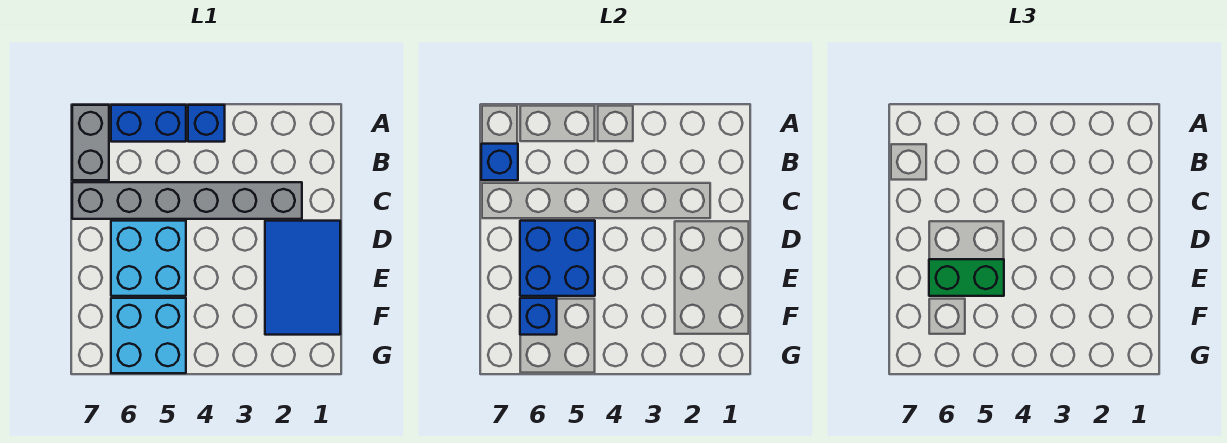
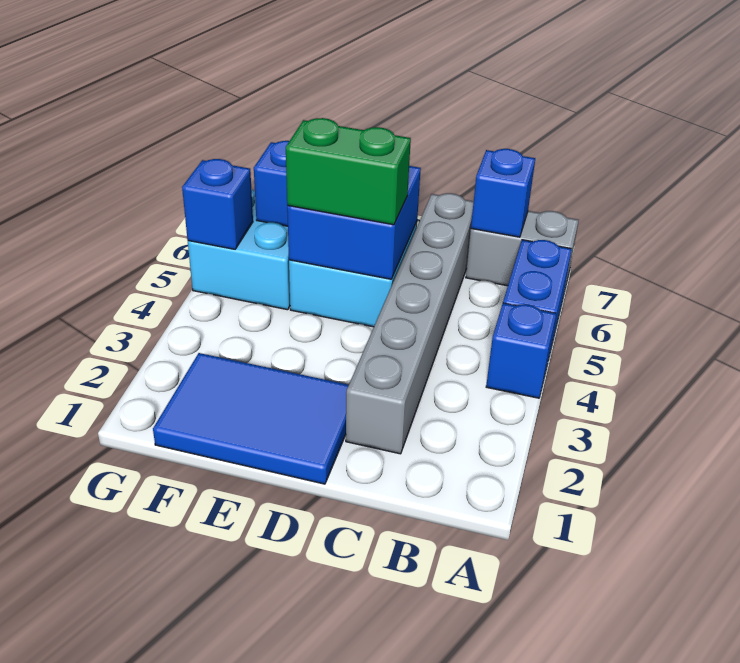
green 1x2 brick [929,259,1004,296] -> green 1x2 brick turned to [286,118,411,225]
none -> blue 1x1 brick [182,159,253,249]

